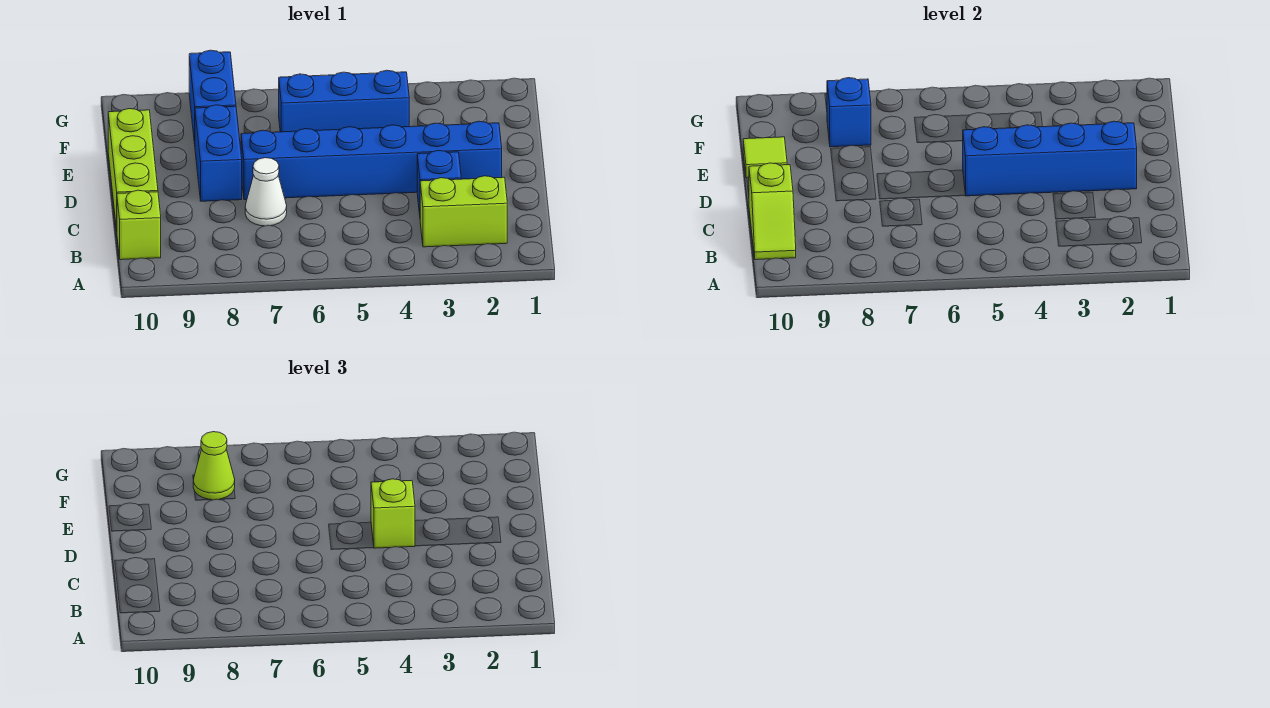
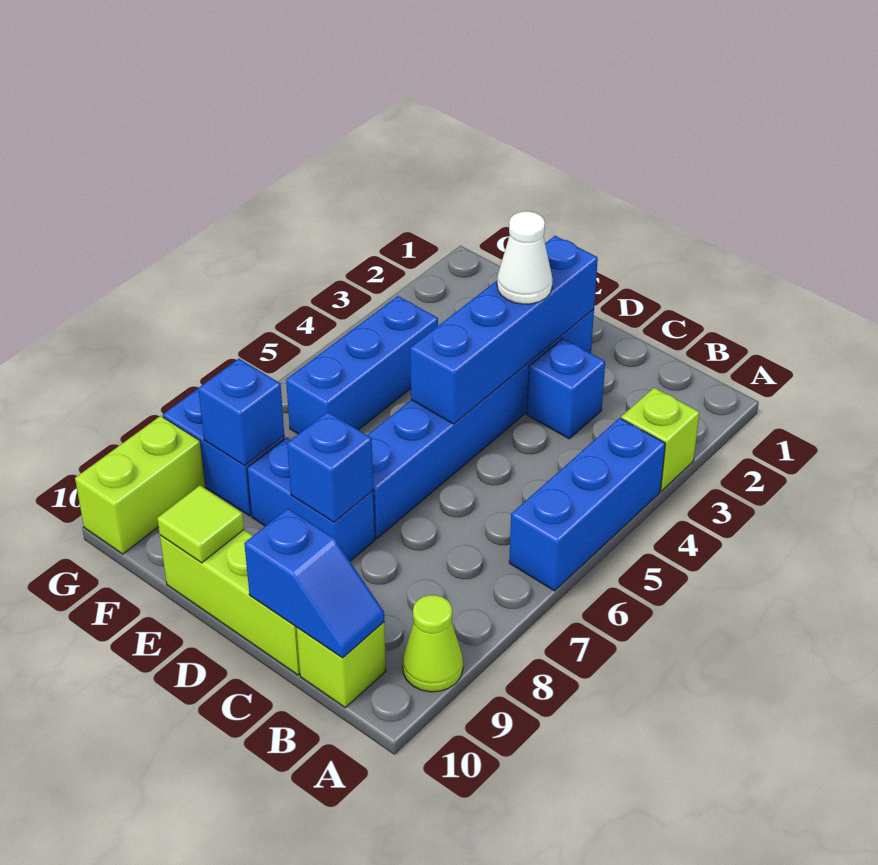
none -> blue 1x3 brick [509,418,665,591]
lime 1x2 brick [420,176,507,247] -> lime 1x2 brick moved to [75,416,206,554]
lime 1x2 slope [749,163,796,260] -> blue 1x2 slope [244,509,384,658]
white 1x1 cone [245,158,287,226] -> white 1x1 cone moved to [497,211,552,304]
lime 1x1 brick [371,479,415,548] -> lime 1x1 brick moved to [621,388,700,491]
none -> blue 1x1 brick [287,412,373,522]
lime 1x1 cone [193,432,235,500] -> lime 1x1 cone moved to [403,595,463,692]

